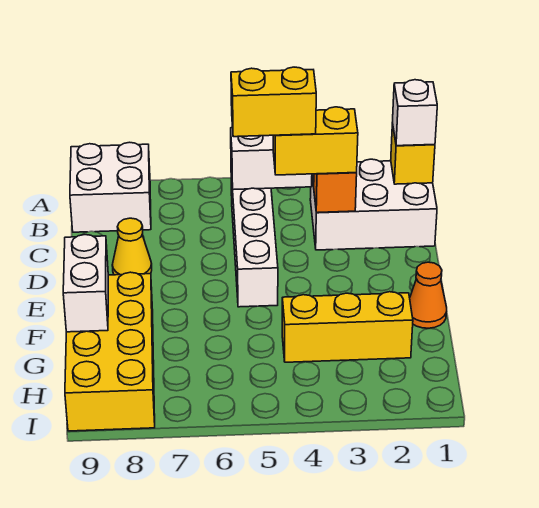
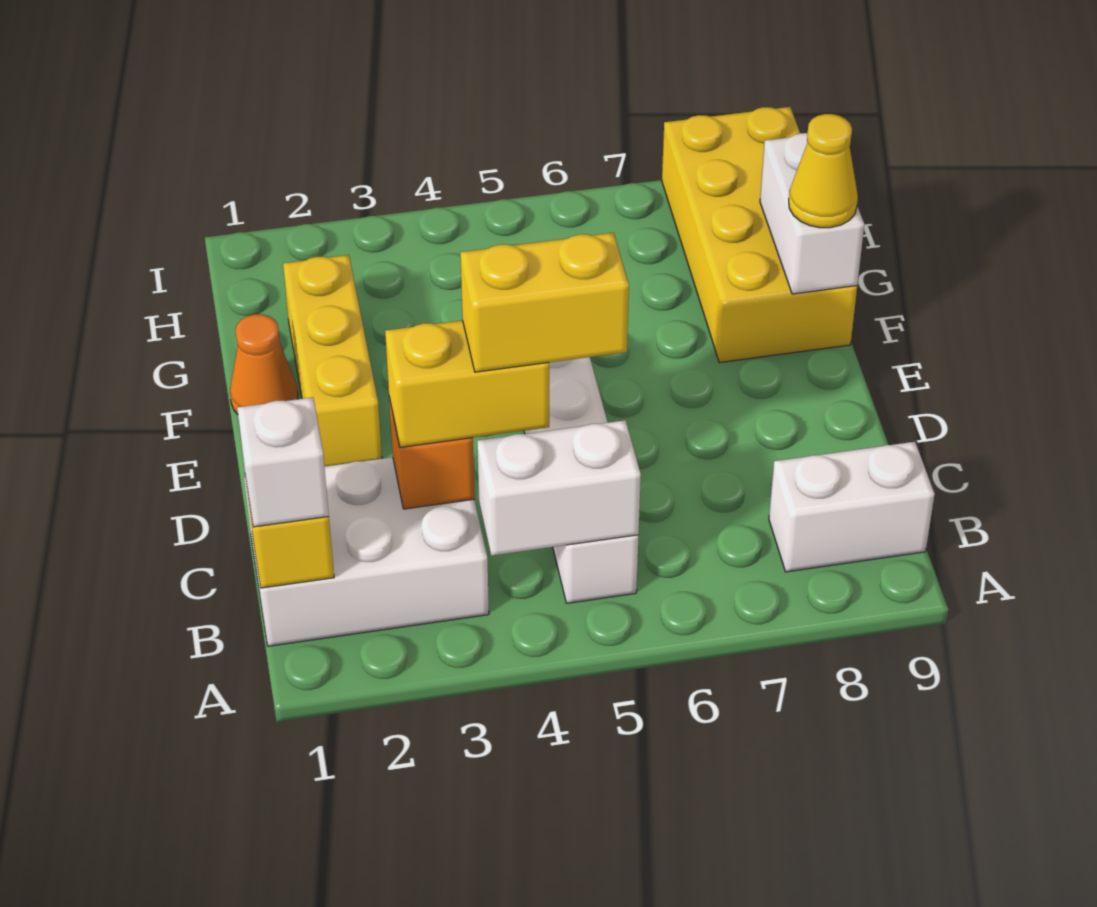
white 2x2 brick [70,142,151,232] -> white 1x2 brick [769,442,934,572]
yellow 1x1 cone [112,218,152,275] -> yellow 1x1 cone moved to [789,114,858,228]
yellow 1x3 brick [282,292,413,362] -> yellow 1x3 brick turned to [283,255,382,466]

